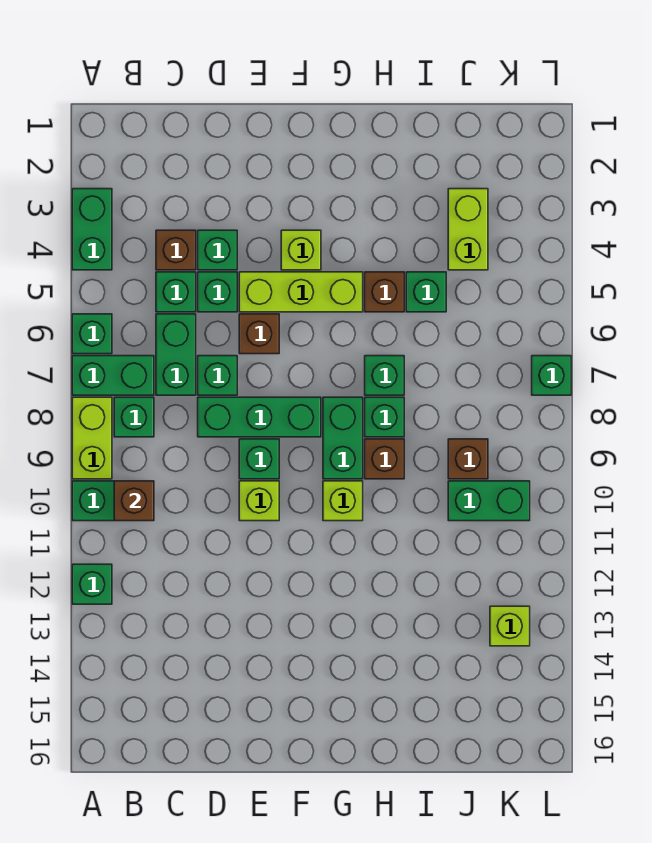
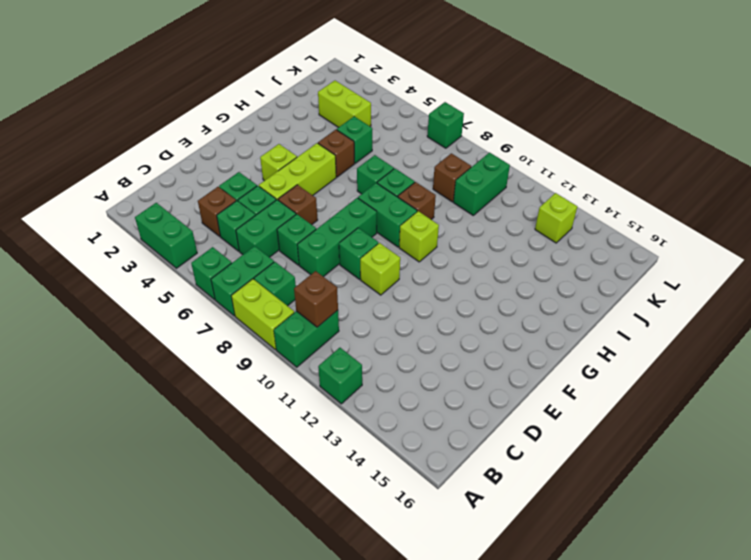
green 1x2 brick [156,314,196,395] -> green 1x2 brick turned to [236,200,296,257]

